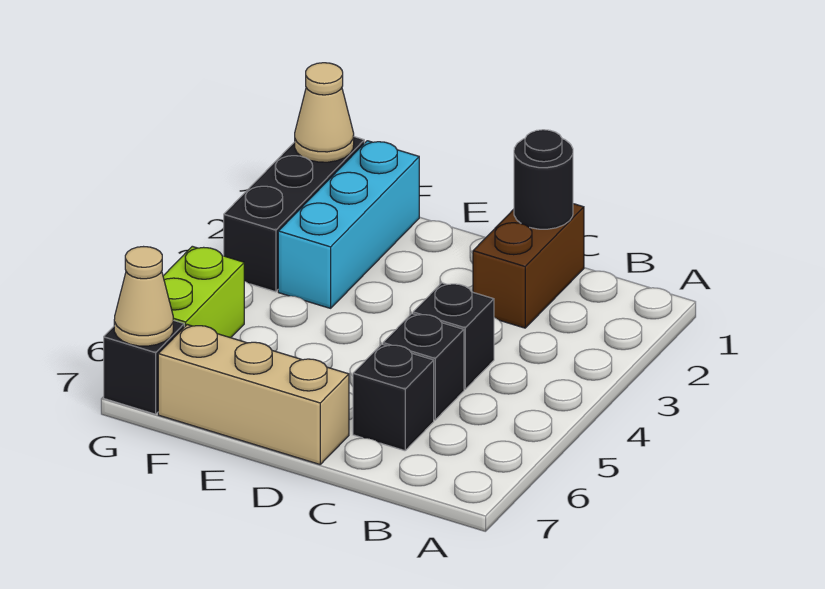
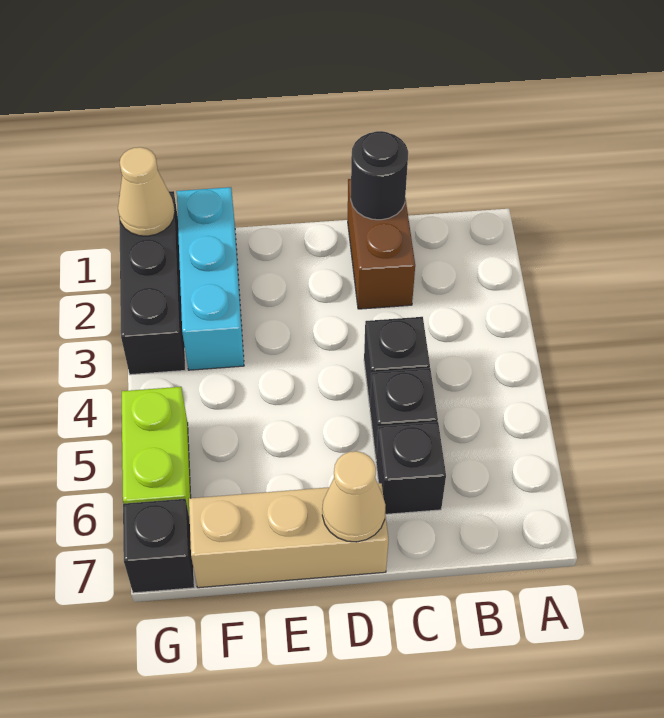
tan 1x1 cone [114,247,173,346] -> tan 1x1 cone moved to [322,451,386,542]

